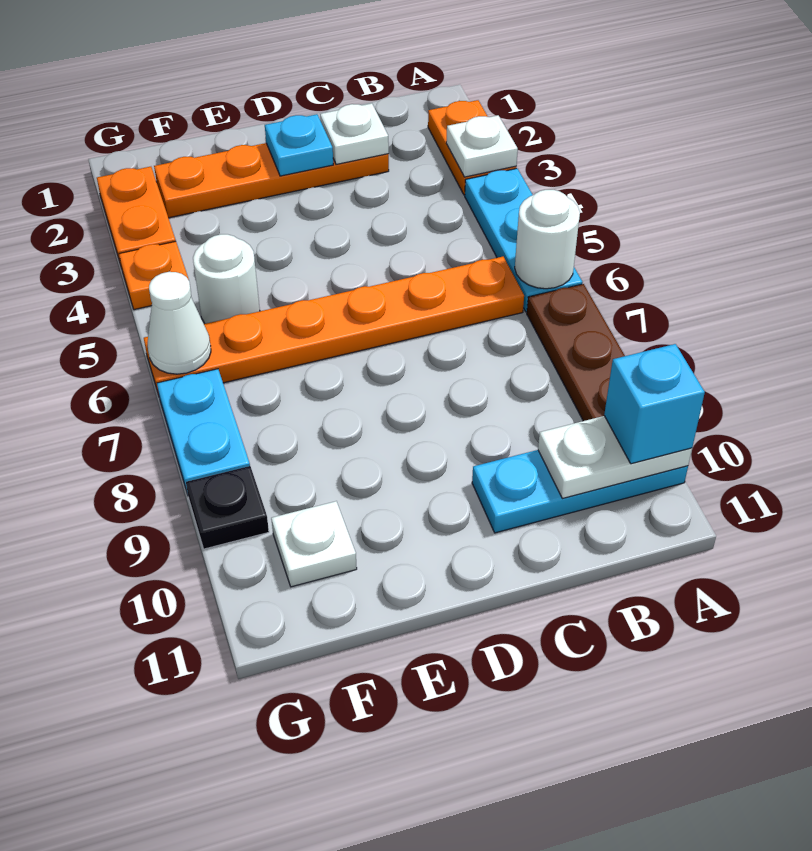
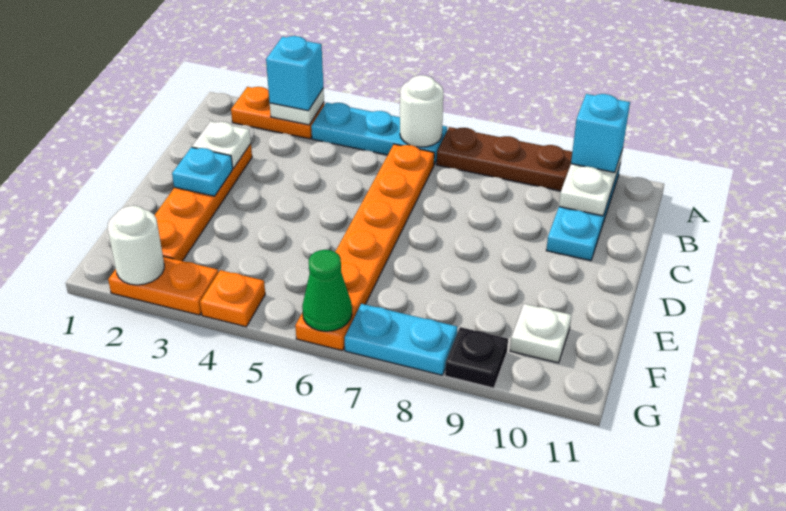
none -> cyan 1x1 brick [266,36,323,111]
white 1x1 round brick [193,234,260,324] -> white 1x1 round brick moved to [108,206,164,285]
white 1x1 cone [148,272,211,374] -> green 1x1 cone [302,250,352,331]

